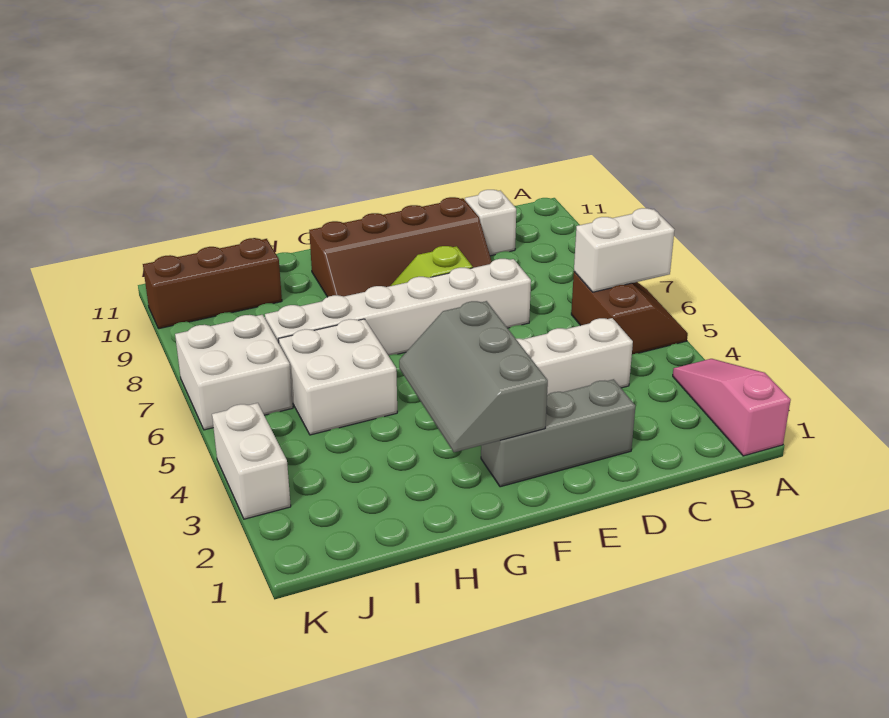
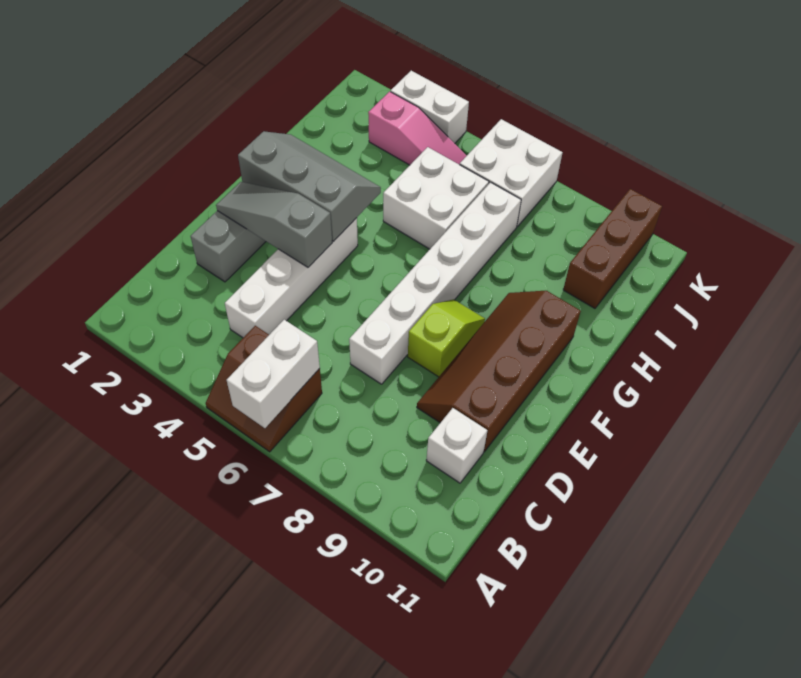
pink 1x3 slope [673,359,791,456] -> pink 1x3 slope moved to [368,92,467,165]
none -> grey 1x3 slope [216,182,332,267]

